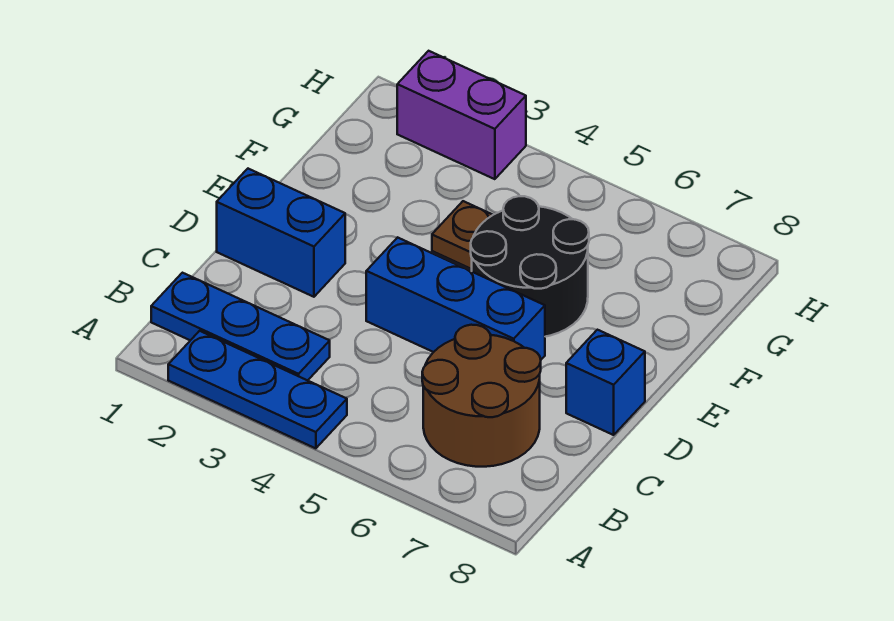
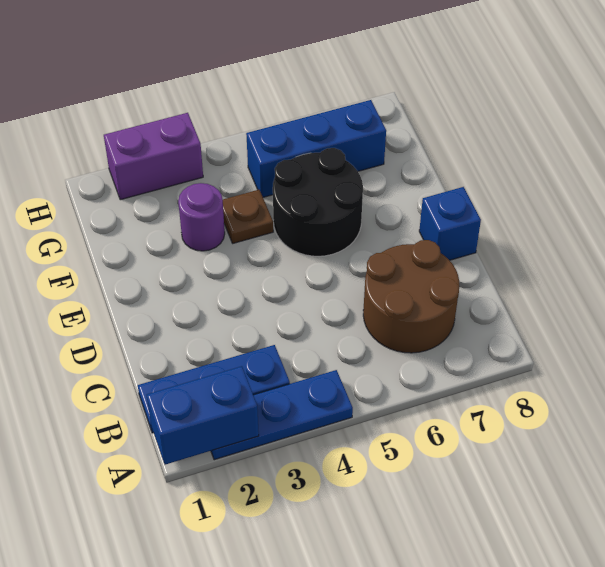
blue 1x2 brick [217,169,345,297] -> blue 1x2 brick moved to [147,366,259,465]
blue 1x3 brick [366,237,545,359] -> blue 1x3 brick moved to [246,100,386,197]
none -> purple 1x1 round brick [178,183,225,251]

